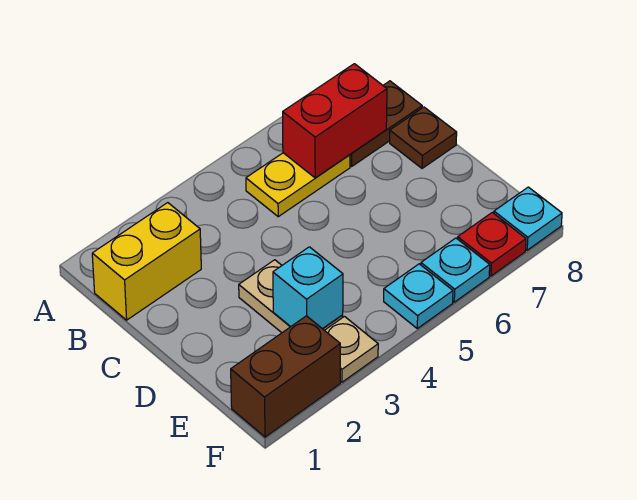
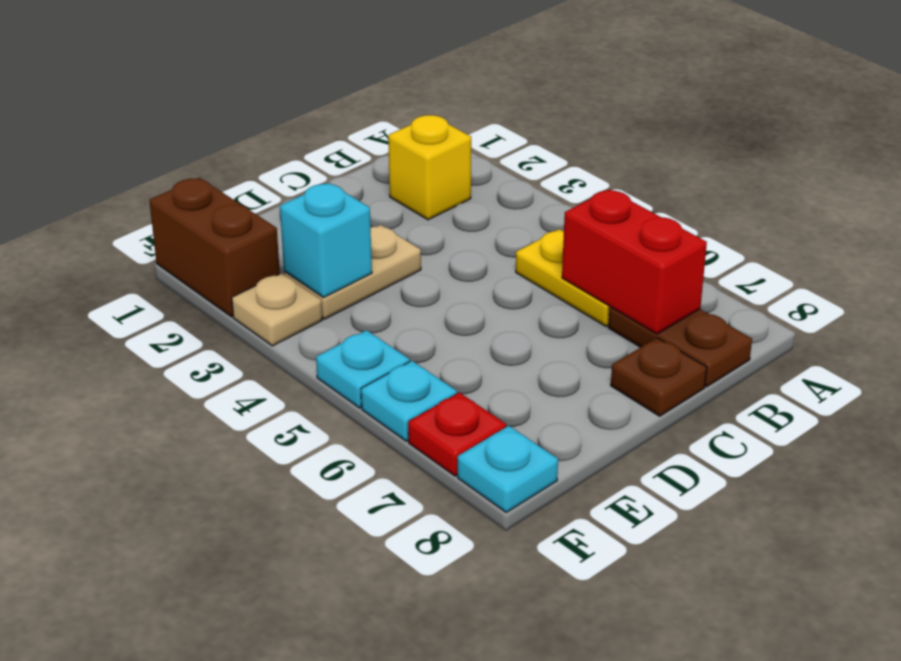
yellow 1x2 brick [92,203,201,320] -> yellow 1x1 brick [388,115,471,220]

